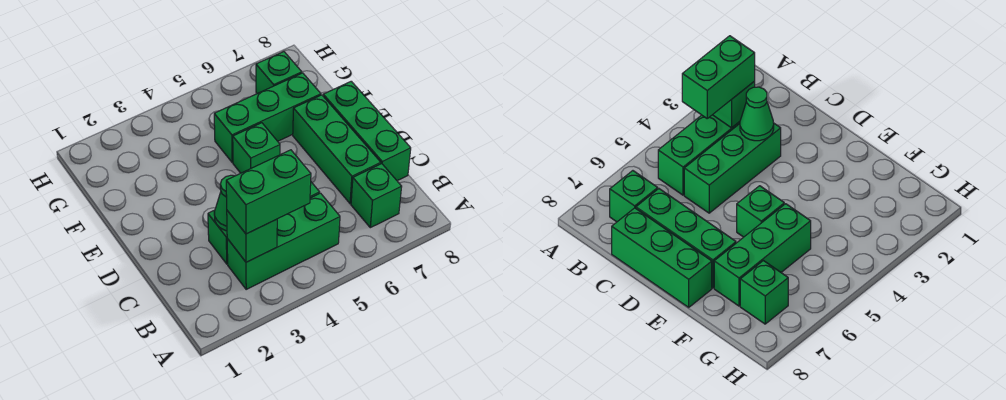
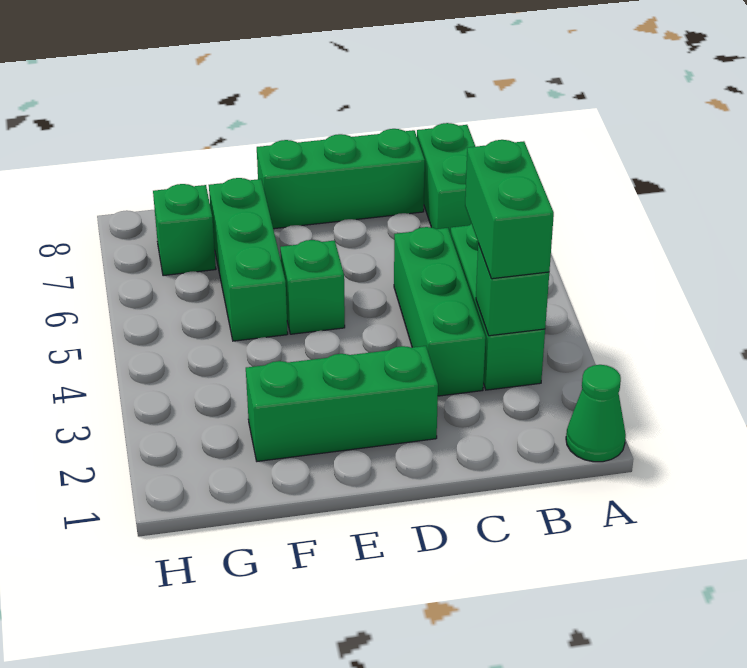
green 1x1 brick [351,164,402,228] -> green 1x2 brick [417,123,476,234]
green 1x1 cone [214,175,234,231] -> green 1x1 cone moved to [566,365,626,462]
green 1x3 brick [293,95,381,204] -> green 1x3 brick moved to [246,346,438,461]

